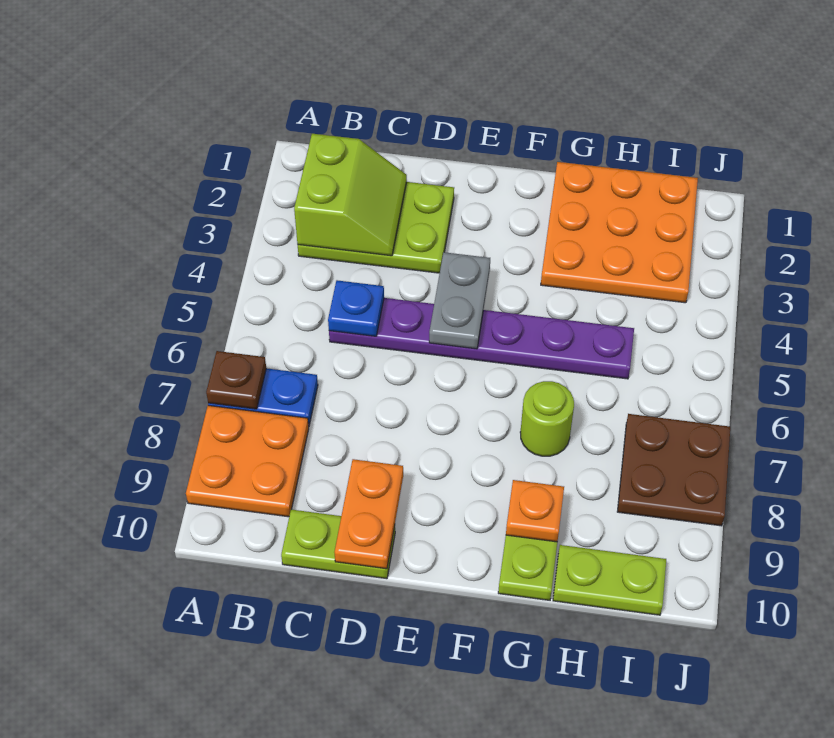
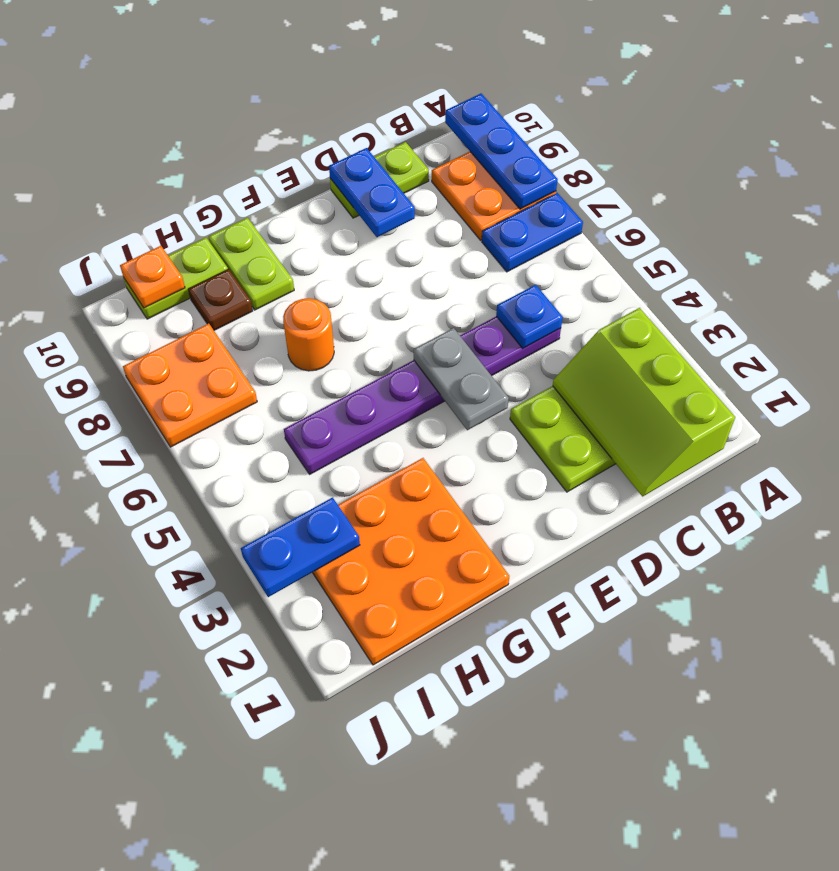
brown 1x1 plate [206,351,266,409] -> brown 1x1 plate moved to [189,269,253,330]
none -> blue 1x3 plate [445,94,558,209]
lime 2x2 slope [294,134,407,256] -> lime 2x3 slope [553,308,735,496]
orange 1x2 plate [334,459,403,569] -> blue 1x2 plate [329,148,415,237]
lime 1x1 round brick [520,381,574,456] -> orange 1x1 round brick [283,298,334,371]
orange 1x1 plate [506,480,564,542] -> orange 1x1 plate moved to [120,246,185,308]
none -> blue 1x2 plate [241,498,360,597]
brown 2x2 plate [617,414,730,526] -> orange 2x2 plate [123,324,257,447]

